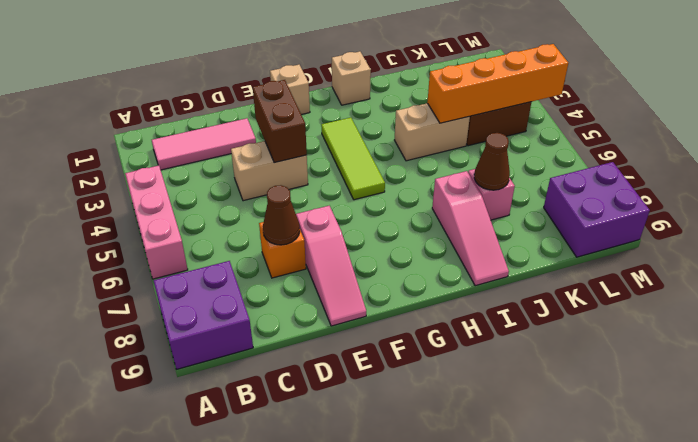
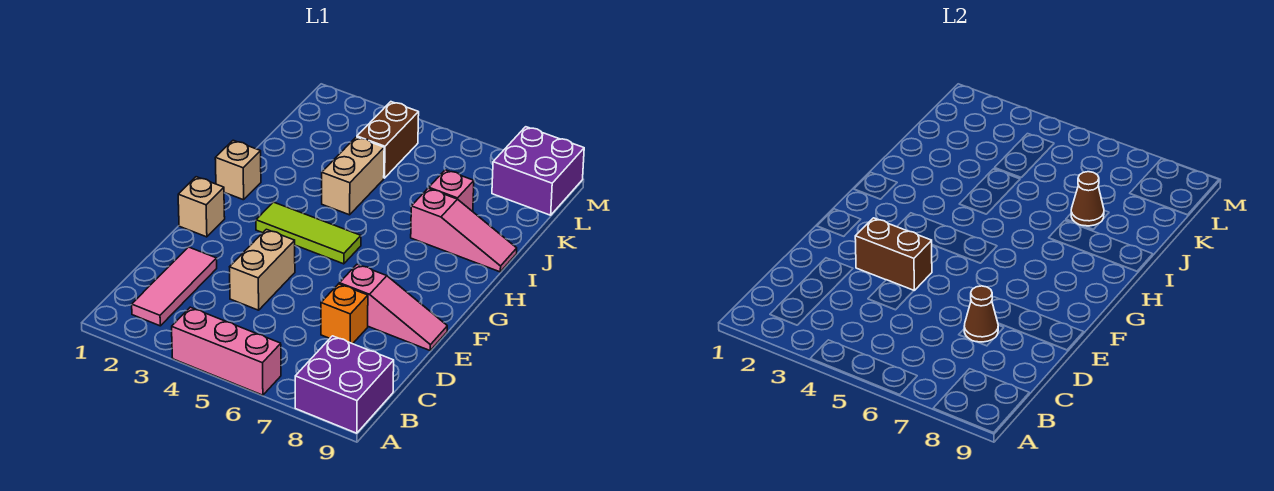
orange 1x4 brick [427,44,568,123] -> none

